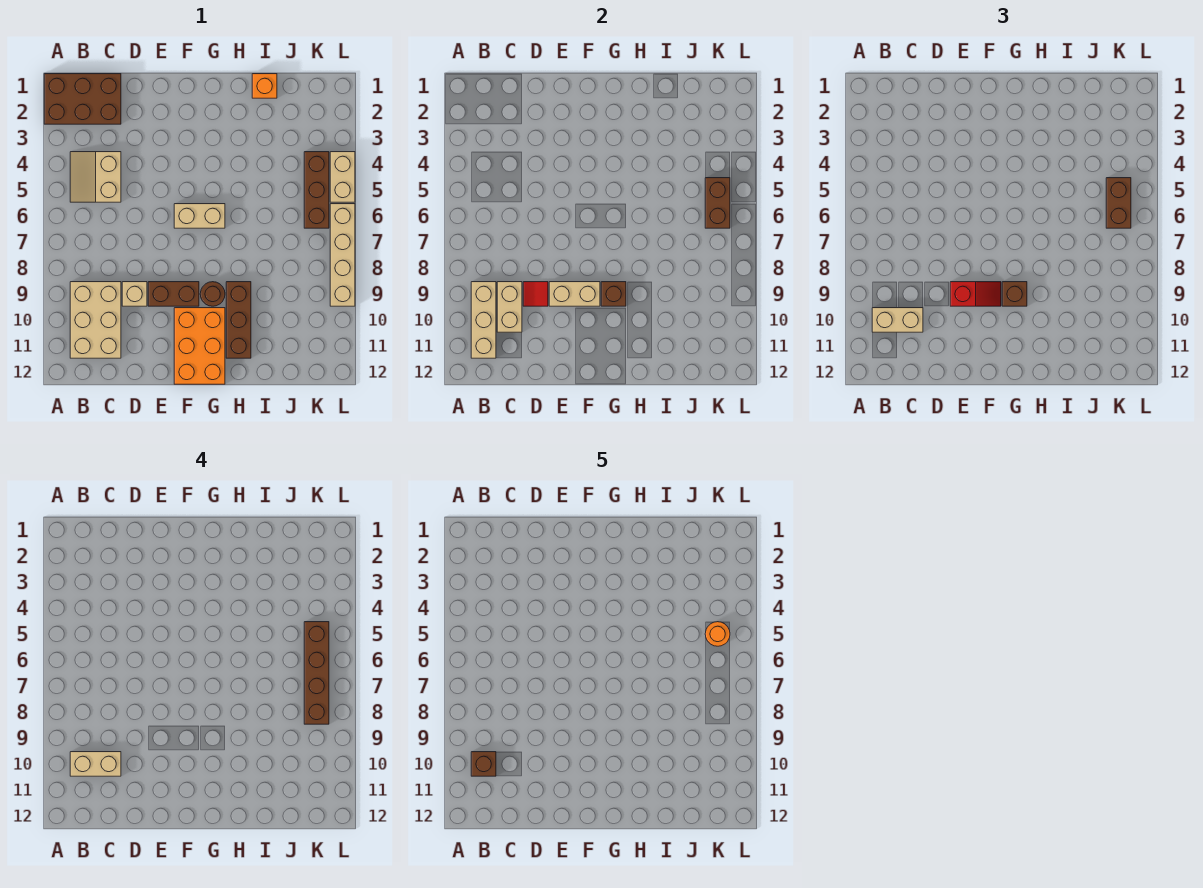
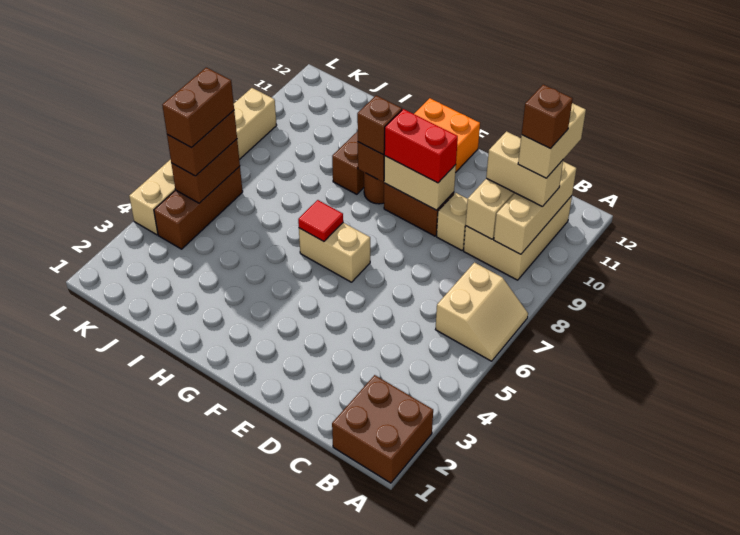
brown 2x3 brick [44,74,121,124] -> brown 2x2 brick [332,375,433,483]
tan 2x2 slope [70,152,121,202] -> tan 2x2 slope moved to [436,263,528,361]
tan 1x2 brick [70,752,121,776] -> tan 1x2 brick turned to [518,103,586,178]
red 1x1 tile [523,282,548,306] -> red 1x1 tile moved to [298,200,343,241]
red 1x2 slope [950,282,1001,306] -> red 1x2 brick [384,109,458,183]
orange 1x1 brick [252,74,277,98] -> none
brown 1x4 brick [304,622,329,724] -> brown 1x2 brick [162,67,234,147]
orange 1x1 round brick [705,622,730,646] -> none

